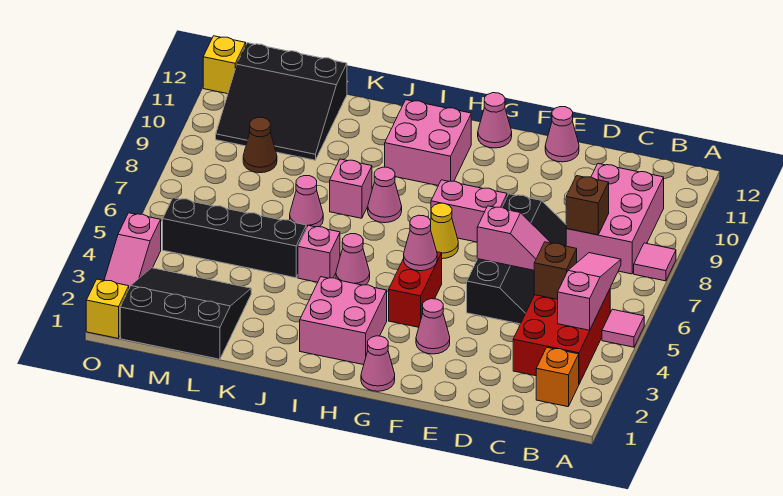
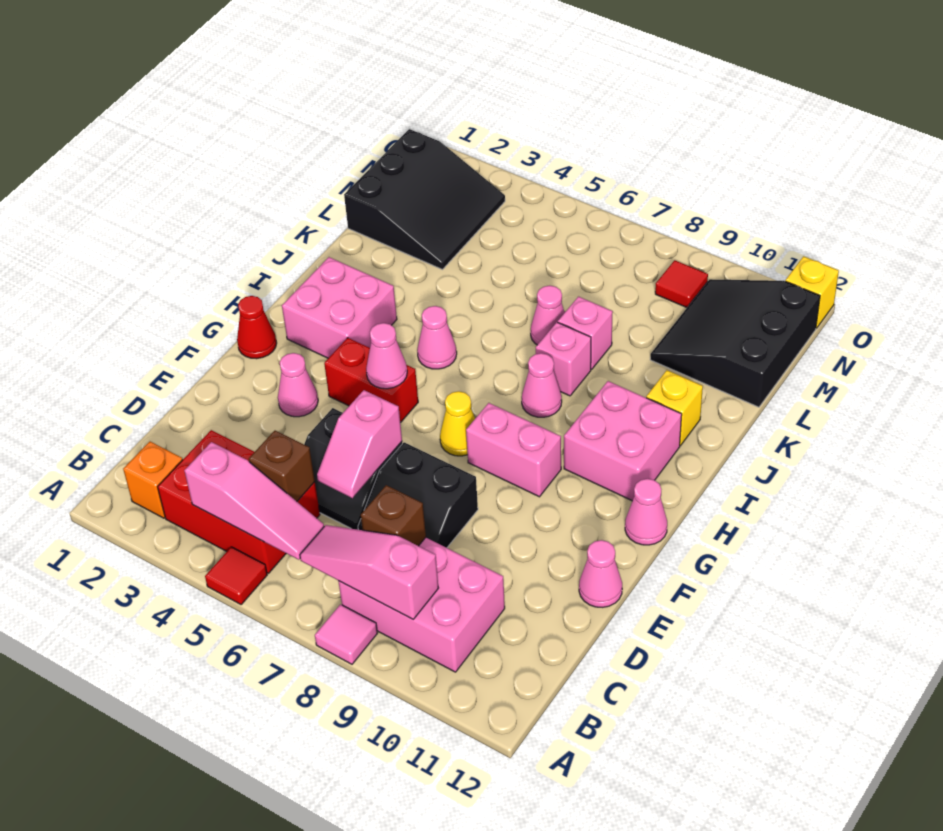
pink 1x1 tile [602,309,644,347] -> red 1x1 tile [205,547,267,605]
pink 1x2 brick [431,180,507,242] -> pink 1x2 brick turned to [466,403,561,497]
pink 1x1 cone [361,336,395,391] -> red 1x1 cone [237,296,277,359]
pink 1x1 brick [298,225,340,282] -> pink 1x1 brick moved to [558,297,613,369]
black 1x4 brick [163,198,306,278] -> none
brown 1x1 cone [243,117,277,173] -> none
none -> red 1x1 tile [655,260,708,307]
yellow 1x1 brick [86,279,129,338] -> yellow 1x1 brick moved to [646,370,703,446]
pink 1x3 slope [104,213,161,288] -> pink 1x3 slope moved to [300,525,438,619]

